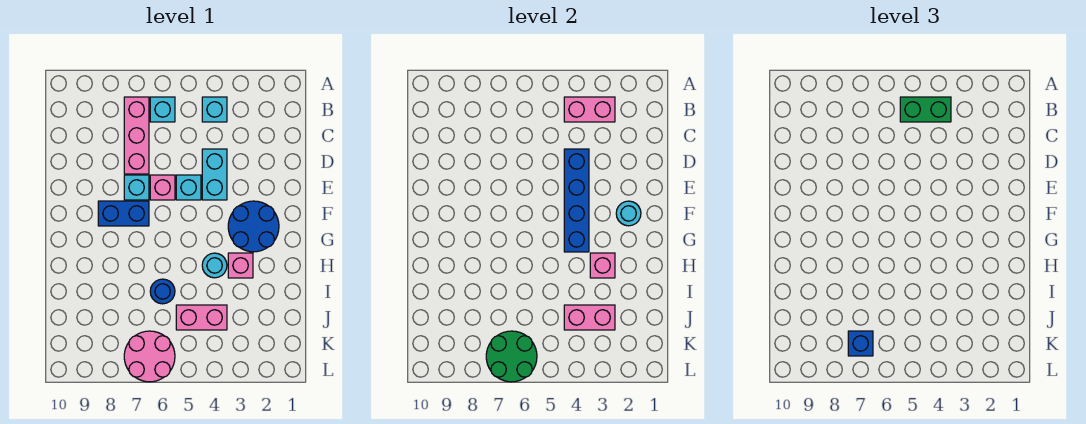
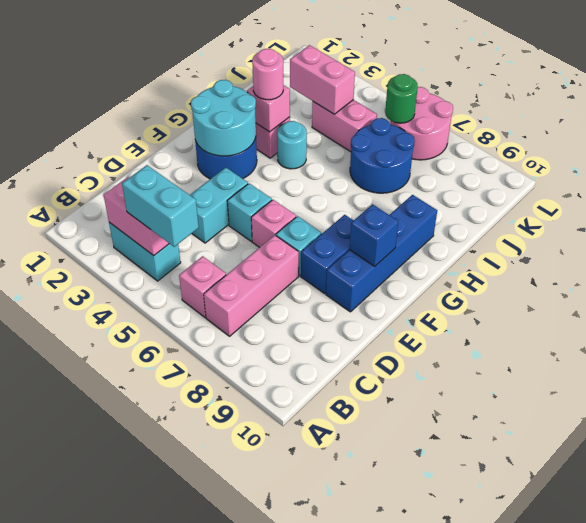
cyan 1x1 brick [202,97,227,122] -> cyan 1x2 brick [109,222,181,281]
green 1x2 brick [900,97,951,122] -> cyan 1x2 brick [122,165,199,247]
cyan 1x1 brick [150,97,175,122] -> pink 1x1 brick [179,256,226,317]
blue 1x4 brick [564,149,589,252] -> blue 1x4 brick moved to [326,195,437,312]
cyan 1x1 round brick [616,201,641,226] -> cyan 2x2 round brick [191,80,256,156]
blue 1x2 brick [98,201,149,226] -> blue 1x2 brick turned to [301,215,354,293]
none -> pink 1x1 round brick [252,49,283,100]
blue 1x1 round brick [150,279,175,304] -> blue 2x2 round brick [350,118,415,193]
green 2x2 round brick [486,331,537,382] -> green 1x1 round brick [385,74,418,123]
blue 1x1 brick [848,331,873,356] -> blue 1x1 brick moved to [350,204,398,267]

